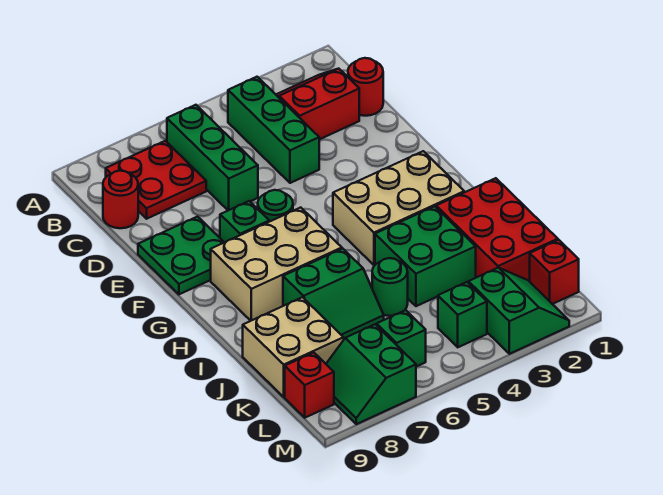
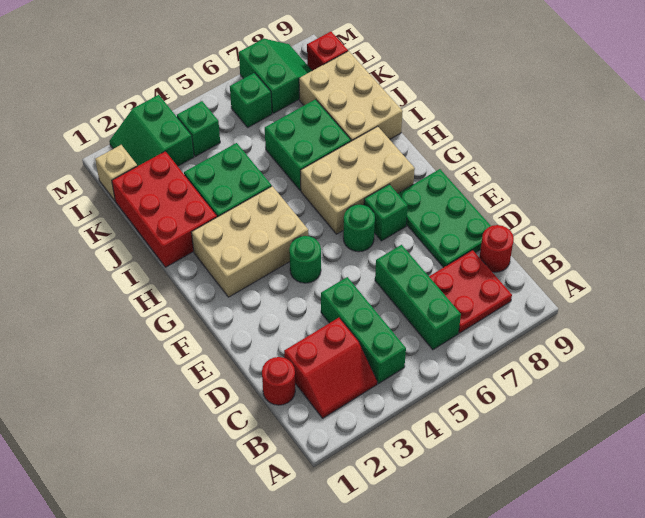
green 2x2 plate [138,217,224,294] -> green 2x3 plate [398,169,491,268]
green 2x2 slope [283,249,384,339] -> green 2x2 brick [265,99,351,190]
green 1x1 round brick [372,258,408,316] -> green 1x1 round brick moved to [289,236,321,283]
tan 2x2 brick [243,297,344,397] -> tan 2x3 brick [299,51,403,141]
red 1x1 brick [530,240,579,304] -> tan 1x1 brick [95,145,137,200]

